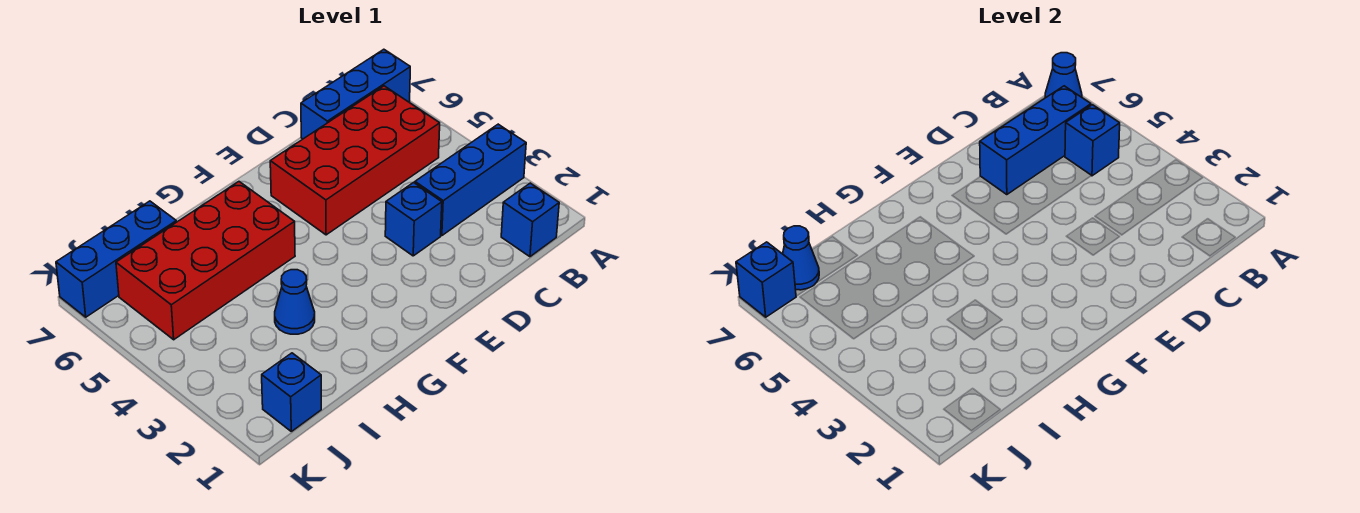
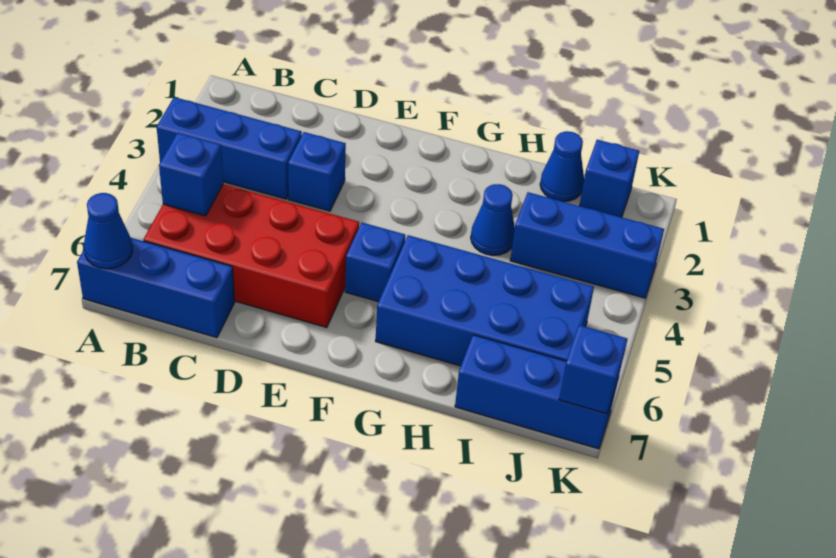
blue 1x1 brick [501,183,559,257] -> blue 1x1 brick moved to [345,223,405,302]
blue 1x3 brick [980,86,1091,195] -> blue 1x3 brick moved to [510,192,664,298]
red 2x4 brick [116,182,295,340] -> blue 2x4 brick [376,235,594,366]
blue 1x1 cone [783,226,819,290] -> blue 1x1 cone moved to [540,131,584,202]

